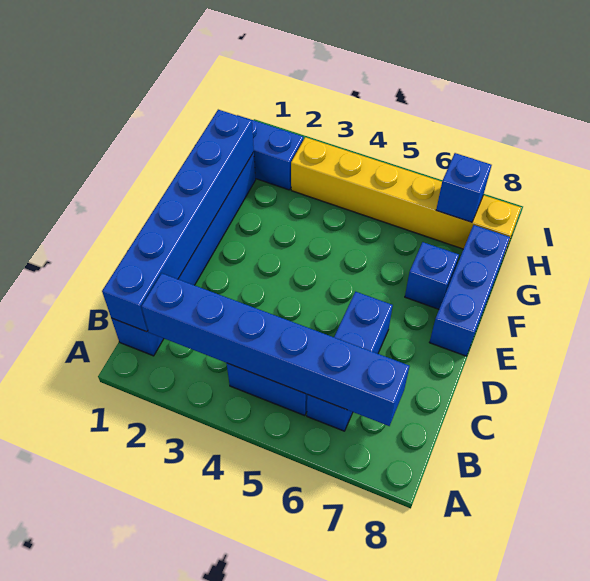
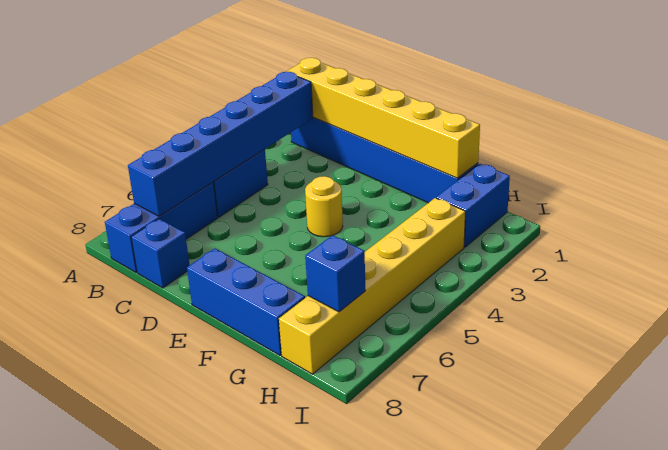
blue 1x6 brick [102,110,254,332] -> yellow 1x6 brick [287,58,480,178]
blue 1x3 brick [307,292,393,431] -> blue 1x3 brick turned to [105,182,217,272]
none -> yellow 1x1 round brick [305,176,343,237]
blue 1x1 brick [405,242,459,309] -> blue 1x1 brick moved to [131,219,190,288]

